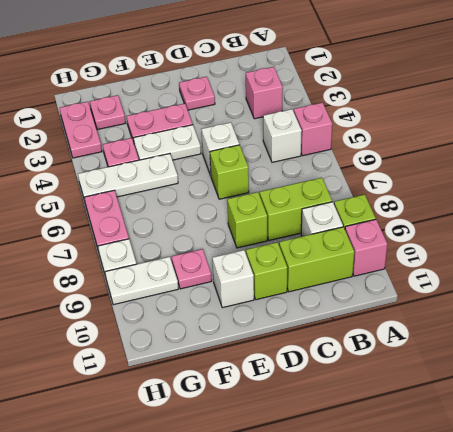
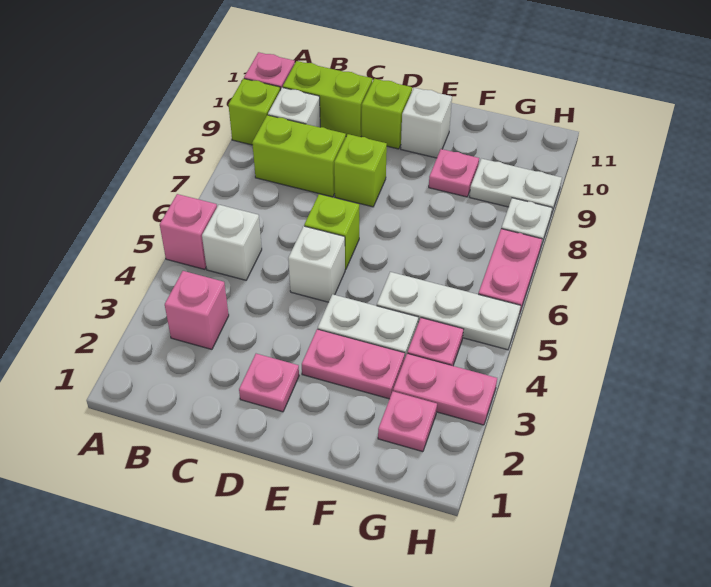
pink 1x2 plate [60,102,102,158] -> pink 1x2 plate turned to [393,354,497,425]

